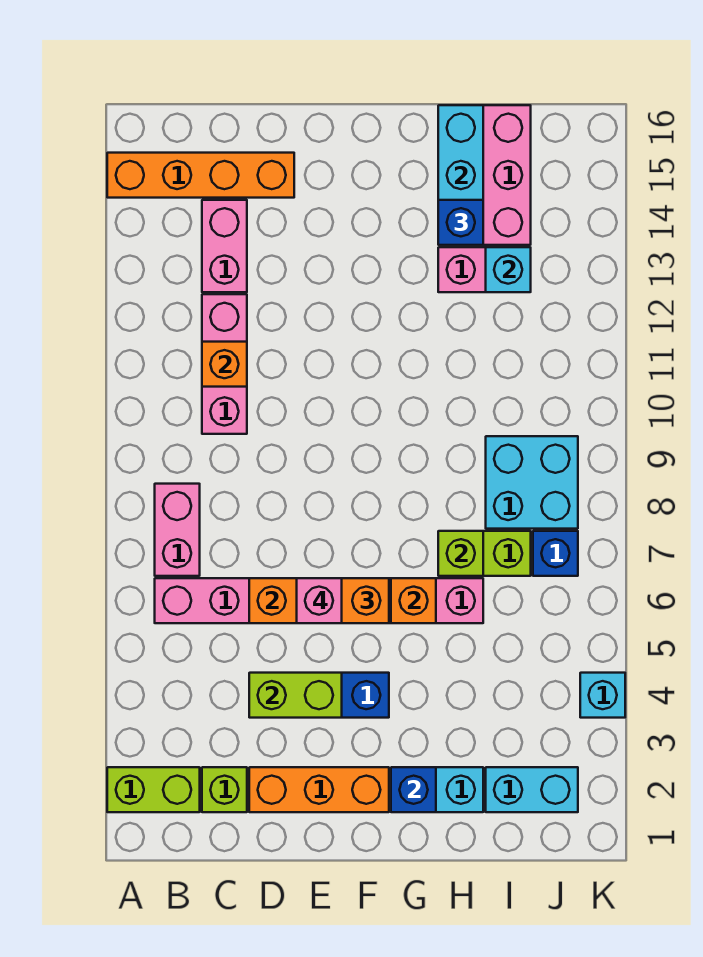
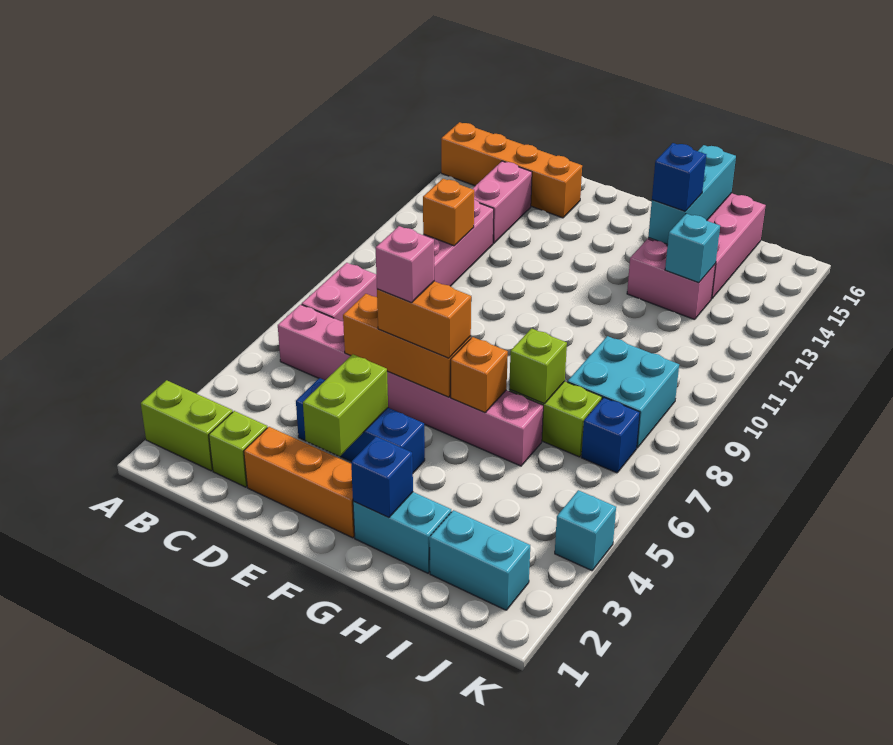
lime 1x2 brick [249,673,342,718] -> lime 1x2 brick turned to [303,354,388,456]

